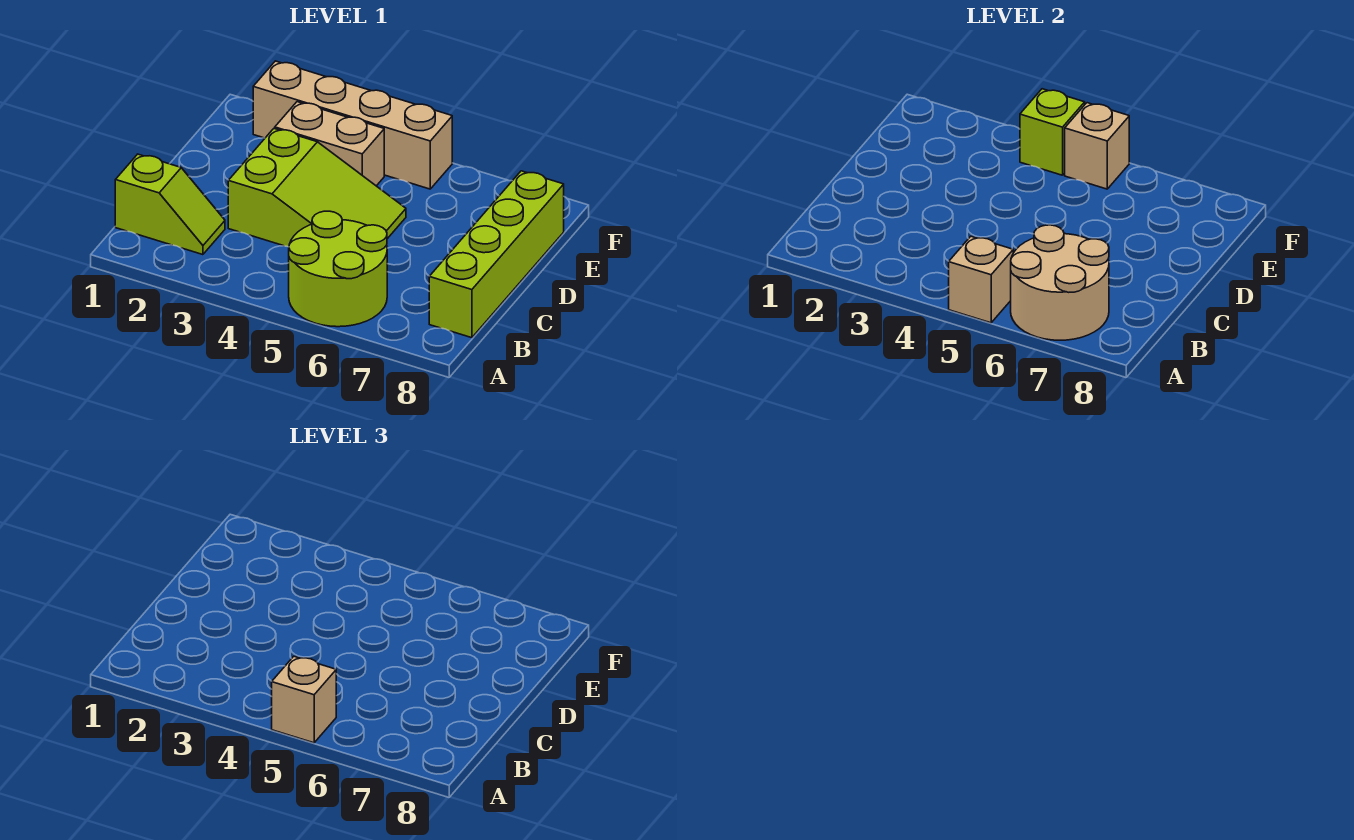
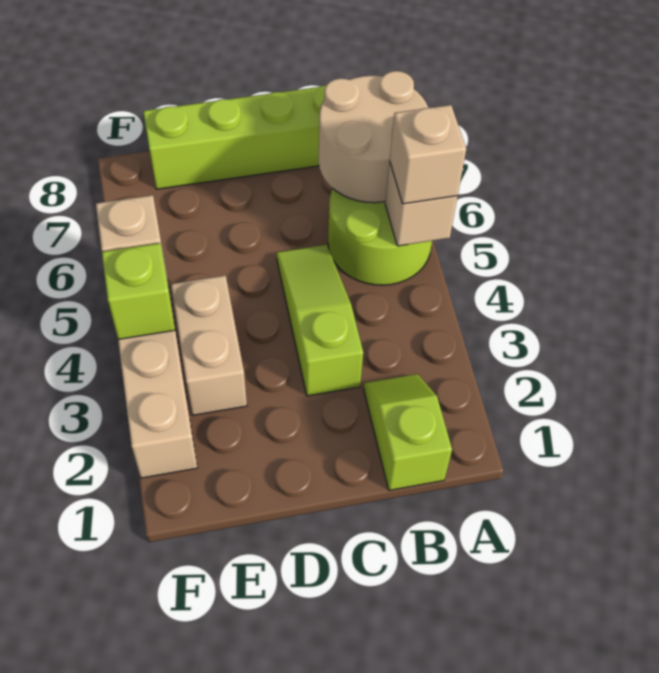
lime 2x3 slope [228,128,406,247] -> lime 1x3 slope [277,245,363,396]

